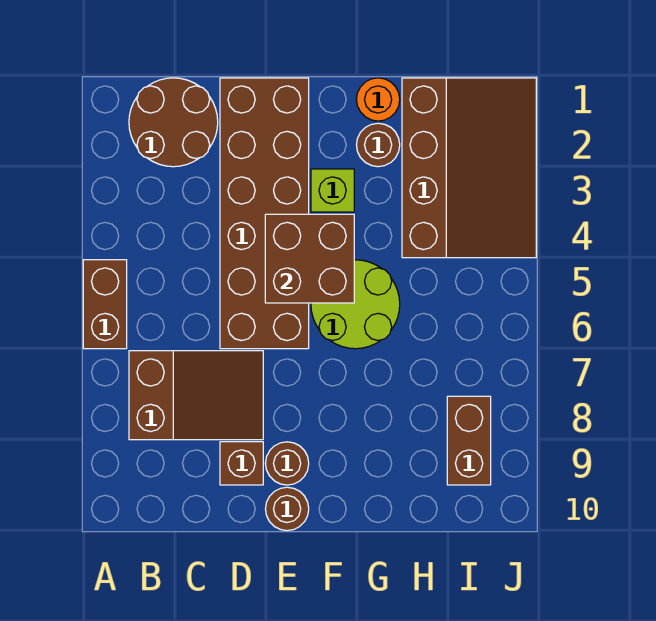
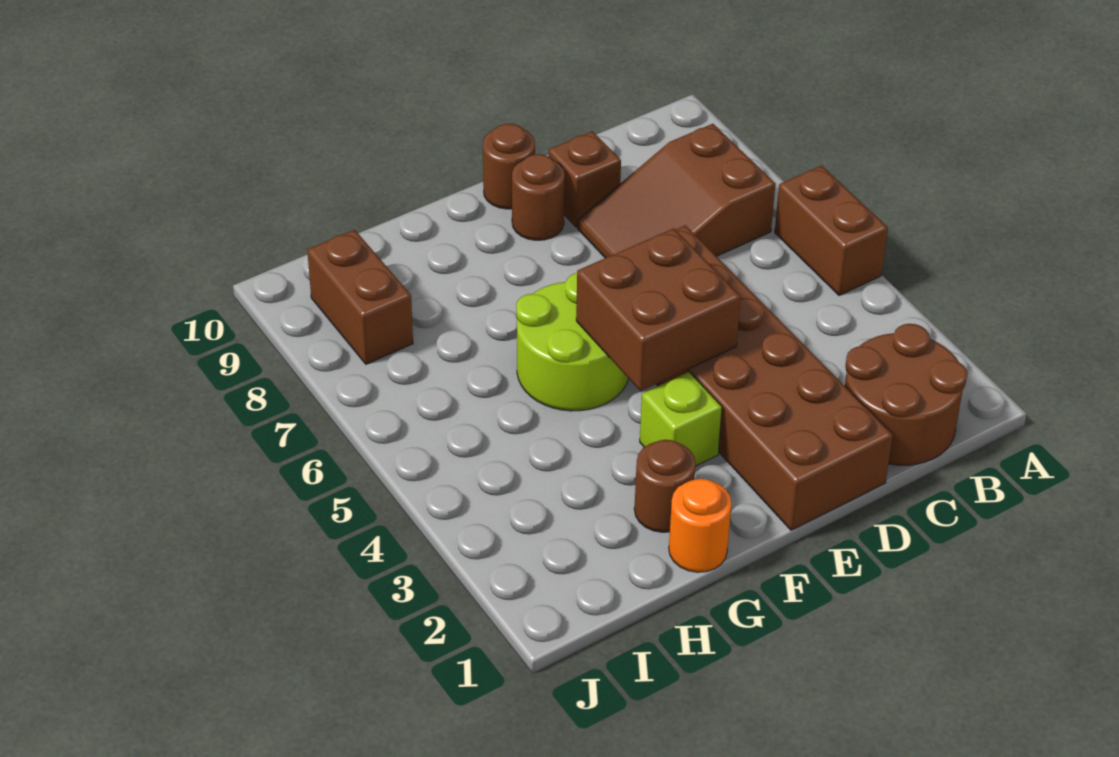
brown 3x4 slope [402,78,536,258] -> none

